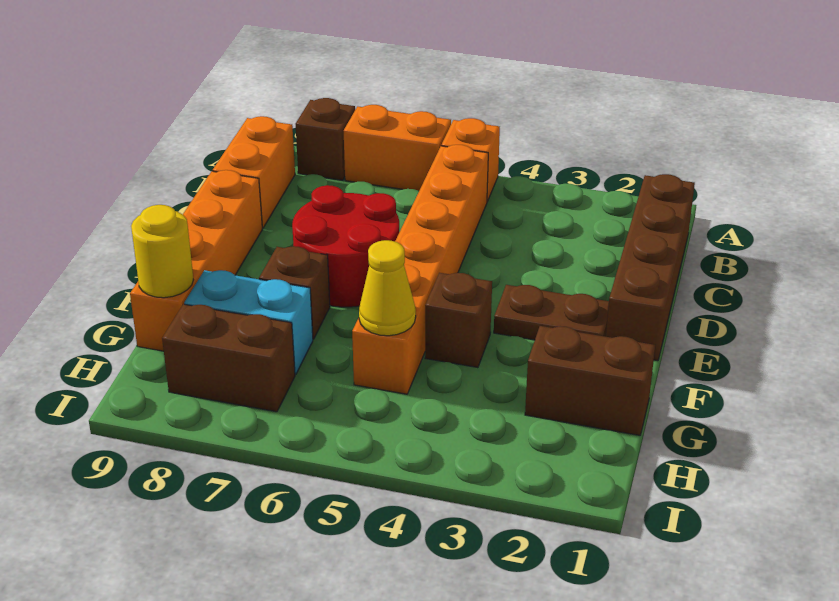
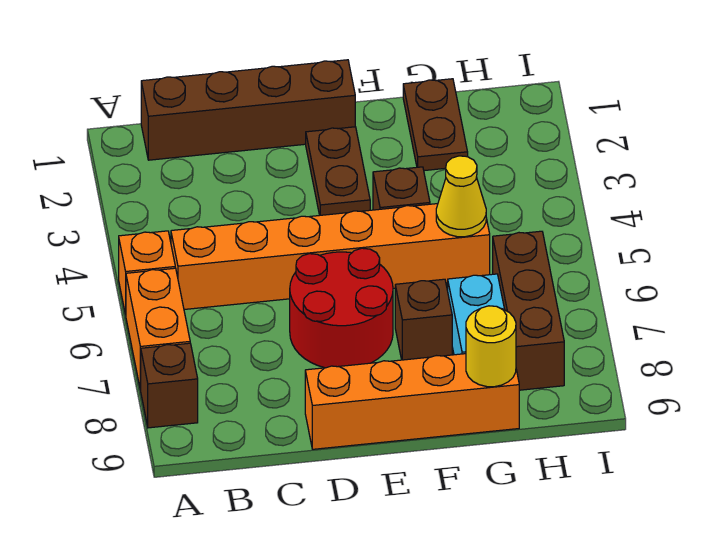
orange 1x2 brick [213,116,295,228] -> none
brown 1x2 brick [525,326,655,435] -> brown 1x2 plate [403,79,468,171]
brown 1x2 brick [162,304,295,412] -> brown 1x3 brick [493,231,564,390]

